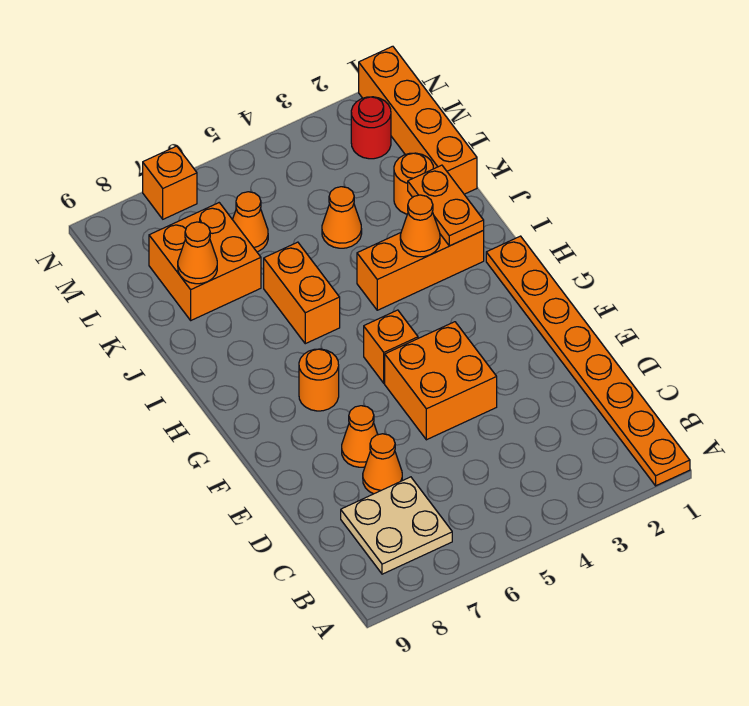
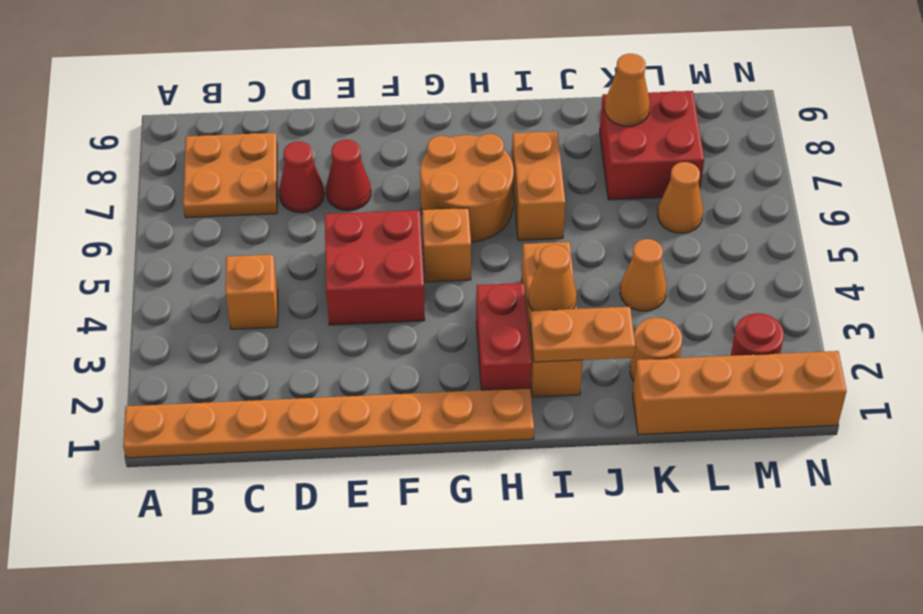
tan 2x2 plate [341,477,452,574] -> orange 2x2 plate [183,133,277,218]
orange 1x1 cone [363,434,402,494] -> red 1x1 cone [279,142,324,213]
orange 2x2 brick [385,322,497,440] -> red 2x2 brick [325,210,425,325]
orange 1x1 cone [342,406,378,467] -> red 1x1 cone [326,140,371,211]
orange 1x1 round brick [299,349,339,411] -> orange 2x2 round brick [420,134,514,242]
none -> red 1x2 brick [476,283,531,390]
orange 1x2 brick [264,242,340,344] -> orange 1x2 brick turned to [512,131,565,240]
orange 2x2 brick [149,203,261,320] -> red 2x2 brick [600,91,704,200]
orange 1x1 brick [143,146,197,219] -> orange 1x1 brick moved to [226,255,278,329]

